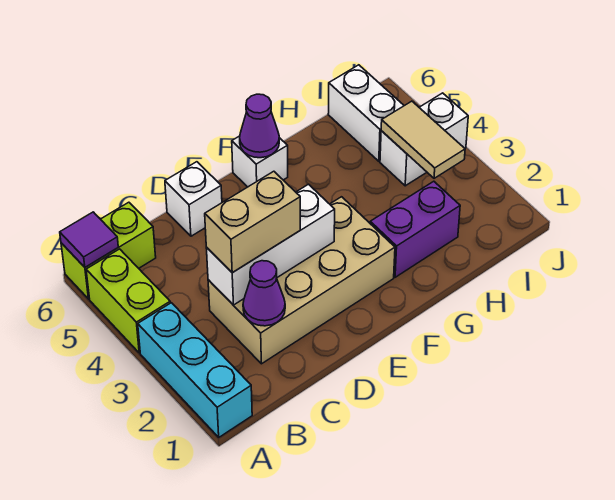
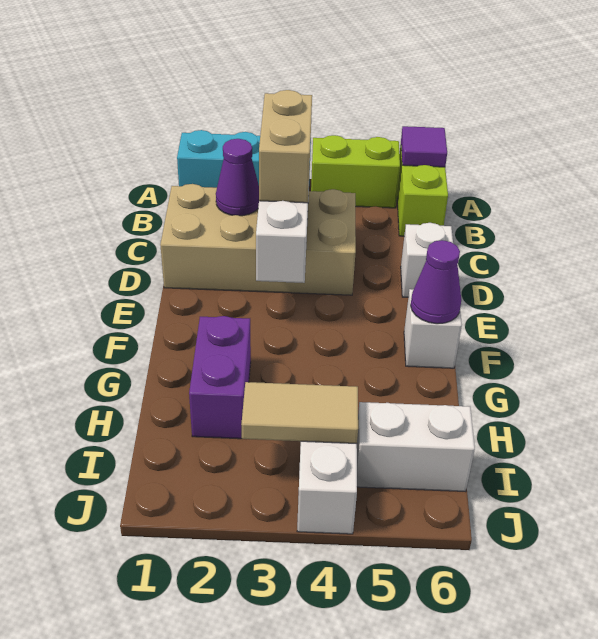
tan 2x4 brick [208,197,395,364] -> tan 2x4 brick turned to [160,184,356,295]

